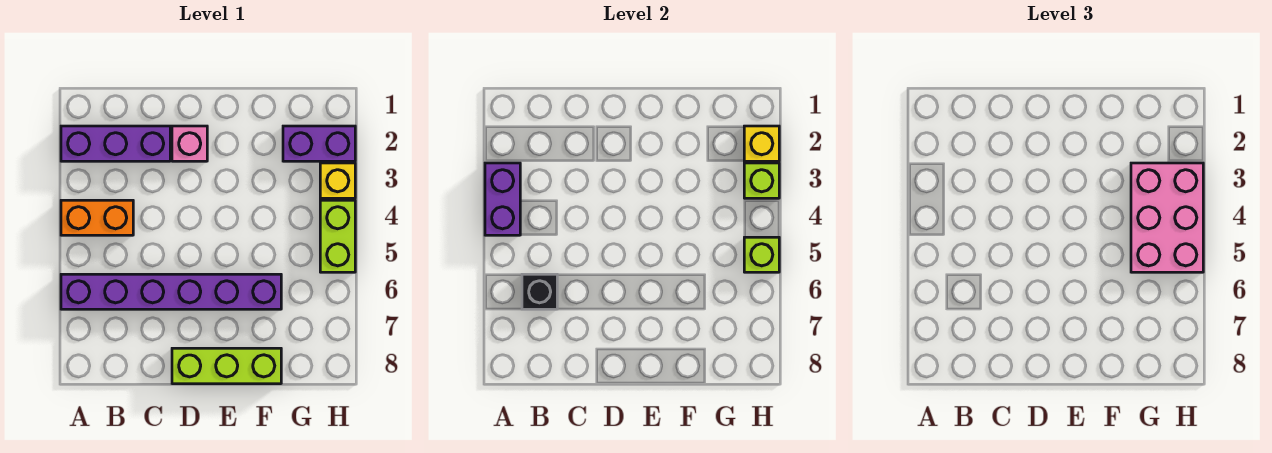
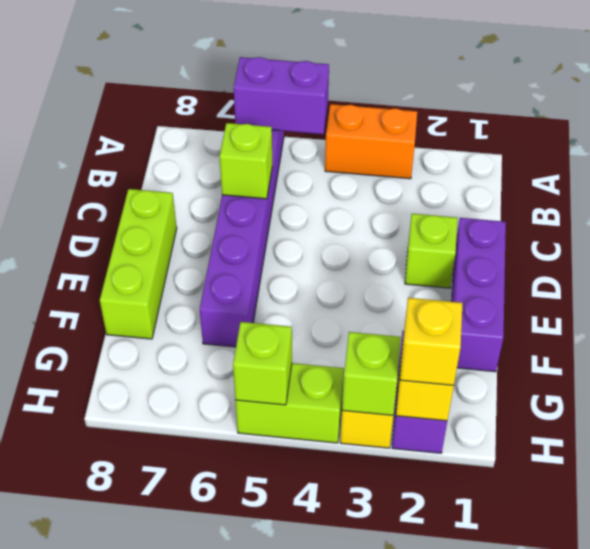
purple 1x3 brick [61,126,170,161] -> purple 1x3 brick moved to [452,218,506,372]
purple 1x2 brick [485,163,520,235] -> purple 1x2 brick moved to [234,57,329,134]
orange 1x2 brick [61,200,133,235] -> orange 1x2 brick turned to [325,104,417,179]
black 1x1 brick [522,274,557,309] -> none
none -> lime 1x1 brick [219,123,272,199]
pink 1x1 brick [172,126,207,161] -> lime 1x1 brick [405,214,457,288]
pink 2x3 brick [1131,163,1203,272] -> none
none -> yellow 1x1 brick [400,298,463,386]

